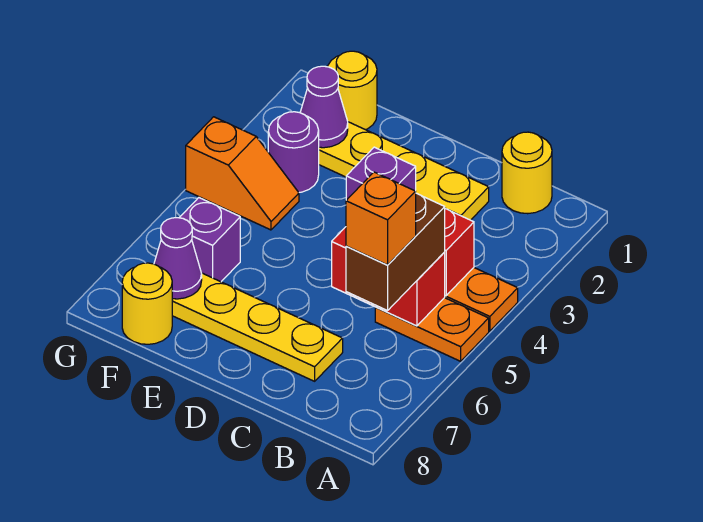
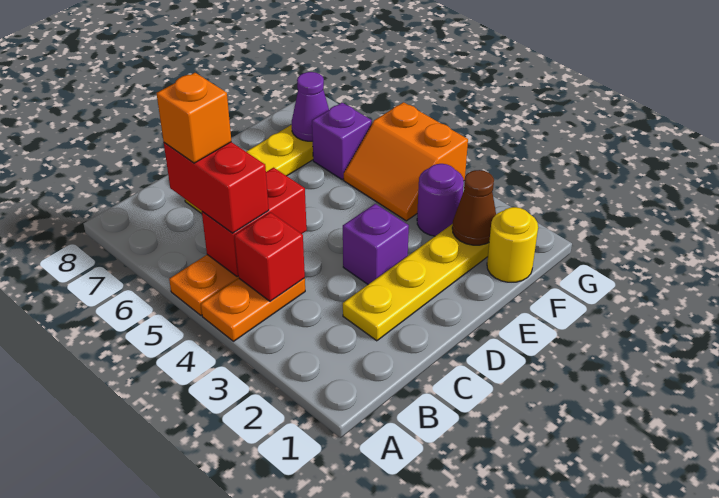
yellow 1x1 round brick [502,132,552,214] -> none
brown 1x2 brick [346,193,445,311] -> red 1x2 brick [164,142,269,233]
purple 1x1 cone [300,66,348,148] -> brown 1x1 cone [452,170,496,245]
orange 1x2 slope [186,117,299,230] -> orange 2x2 slope [344,102,468,221]
yellow 1x1 round brick [122,263,172,344] -> none

